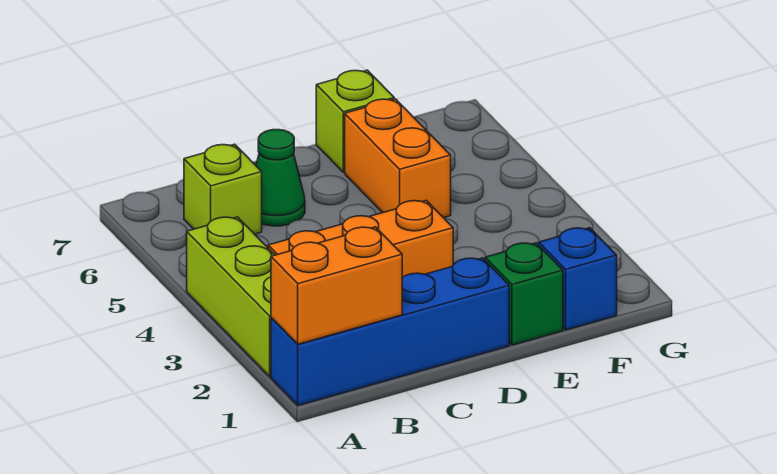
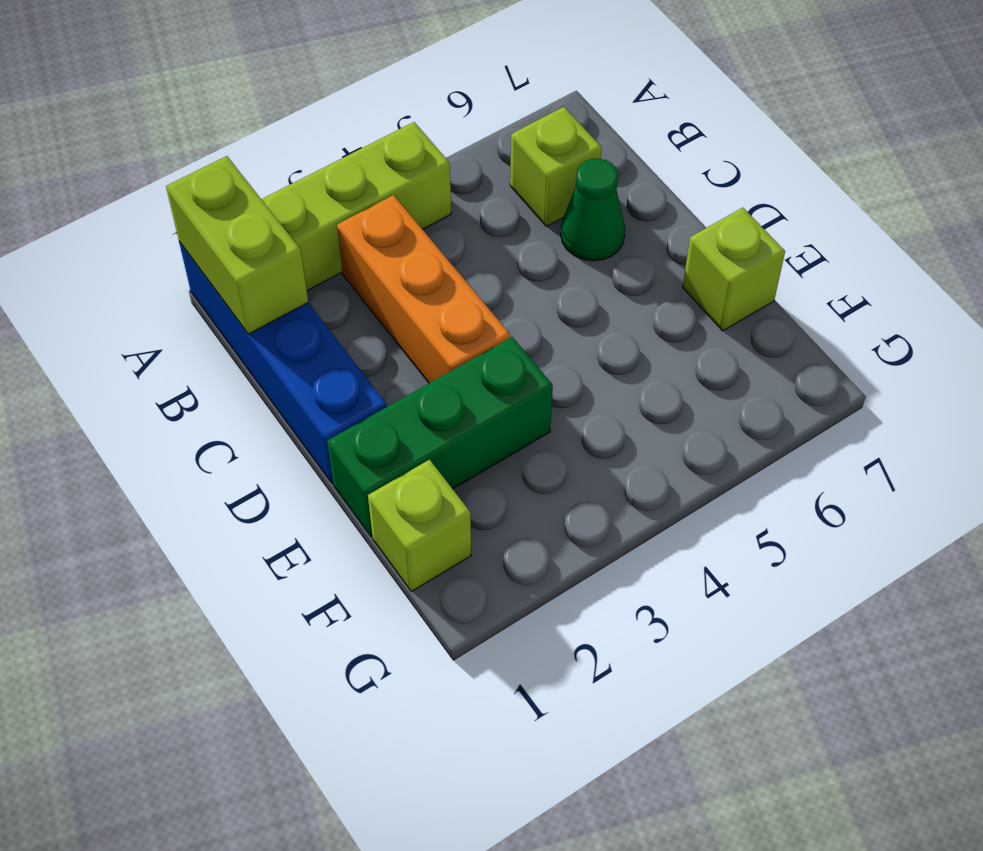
orange 1x2 brick [271,227,402,344] -> lime 1x2 brick [166,156,308,334]
green 1x1 brick [485,243,563,345] -> green 1x3 brick [327,337,553,536]
orange 1x2 brick [345,99,451,218] -> none
blue 1x1 brick [538,228,617,330] -> lime 1x1 brick [368,460,471,592]

